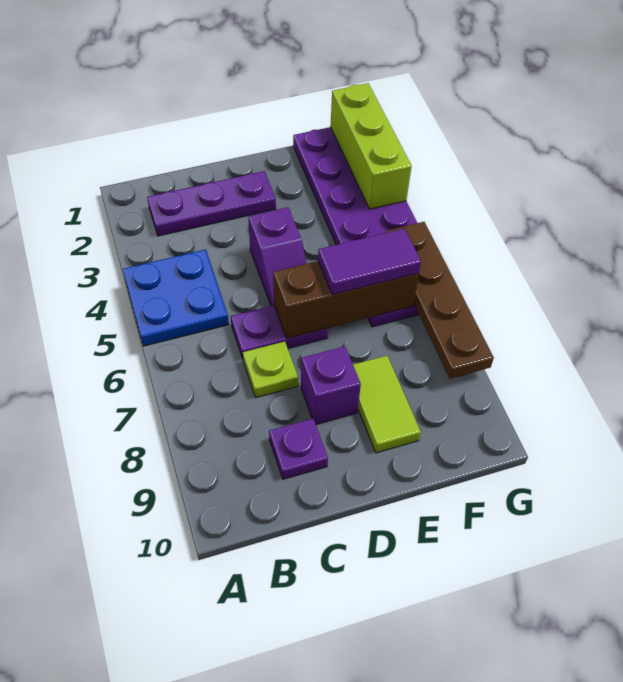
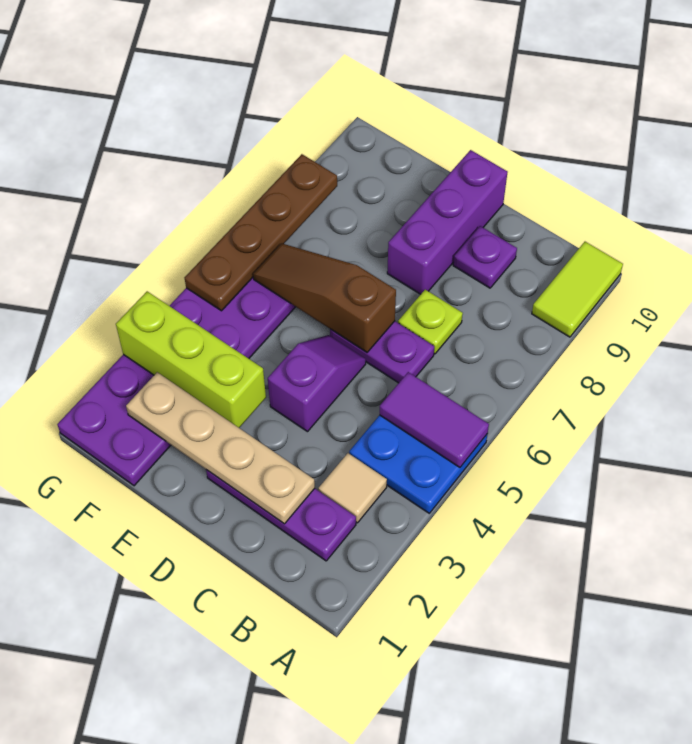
none -> tan 1x1 tile [318,453,387,523]
none -> tan 1x4 plate [126,372,315,524]
brown 1x3 brick [273,261,419,339] -> brown 1x3 slope [253,243,396,352]
purple 1x1 brick [301,346,361,424] -> purple 1x3 brick [387,150,508,294]
purple 1x2 tile [318,229,421,295] -> purple 1x2 tile moved to [380,372,489,467]
lime 1x2 tile [353,356,421,453] -> lime 1x2 tile moved to [532,242,623,337]
lime 1x3 brick [330,83,412,209] -> lime 1x3 brick turned to [116,291,266,428]

